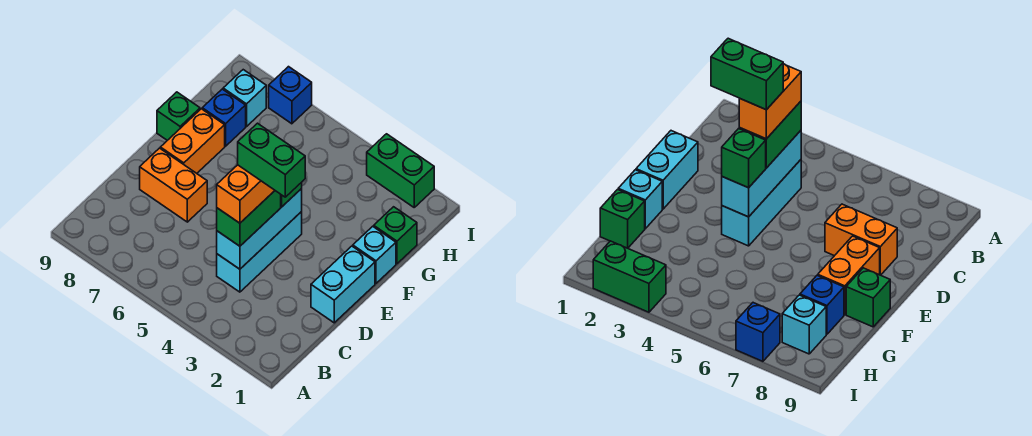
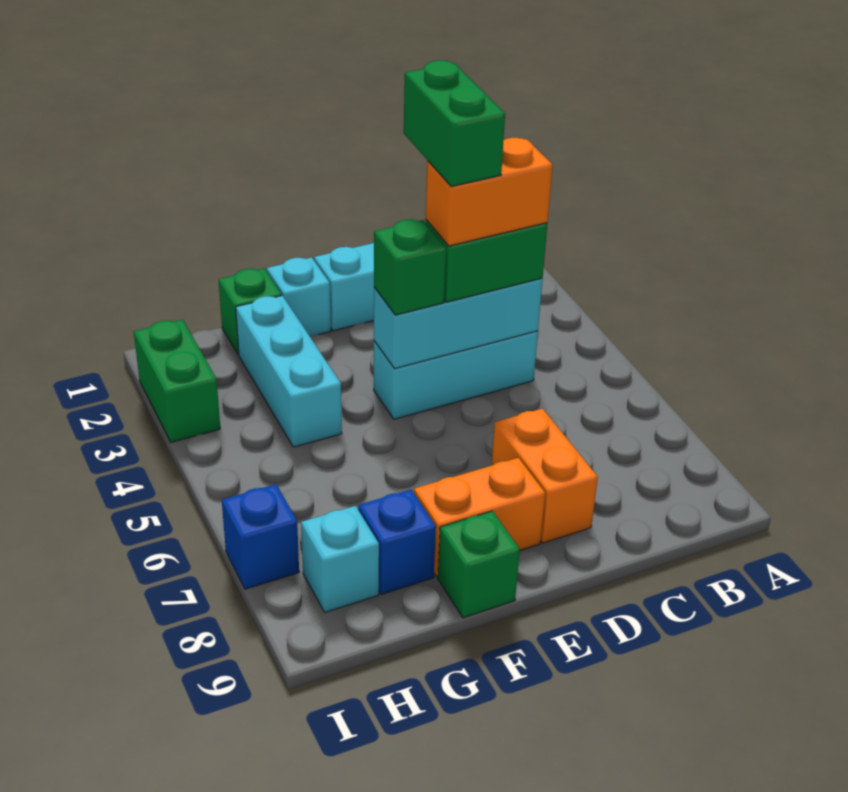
none -> cyan 1x3 brick [236,296,342,447]

